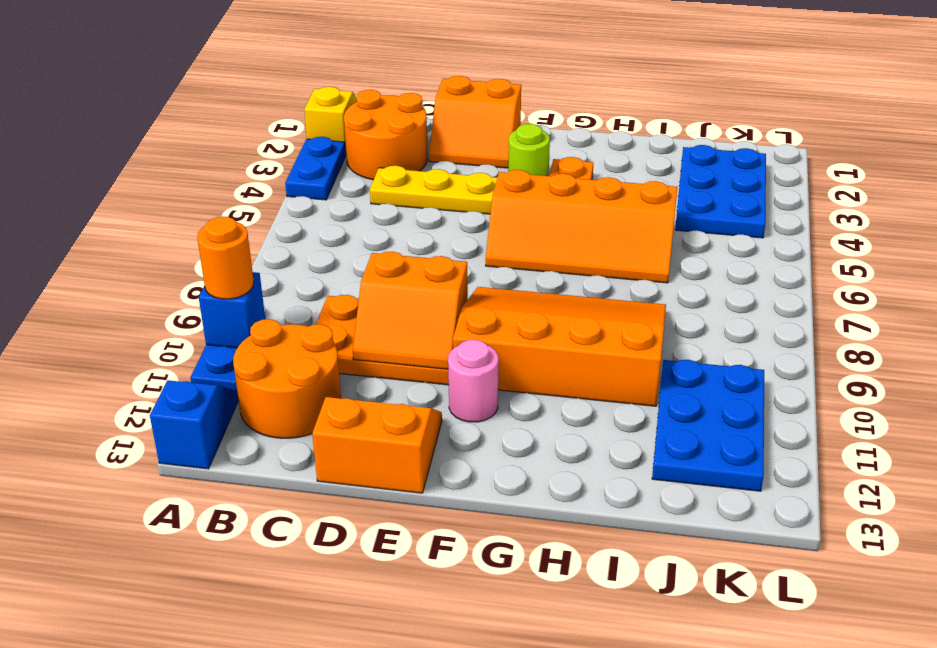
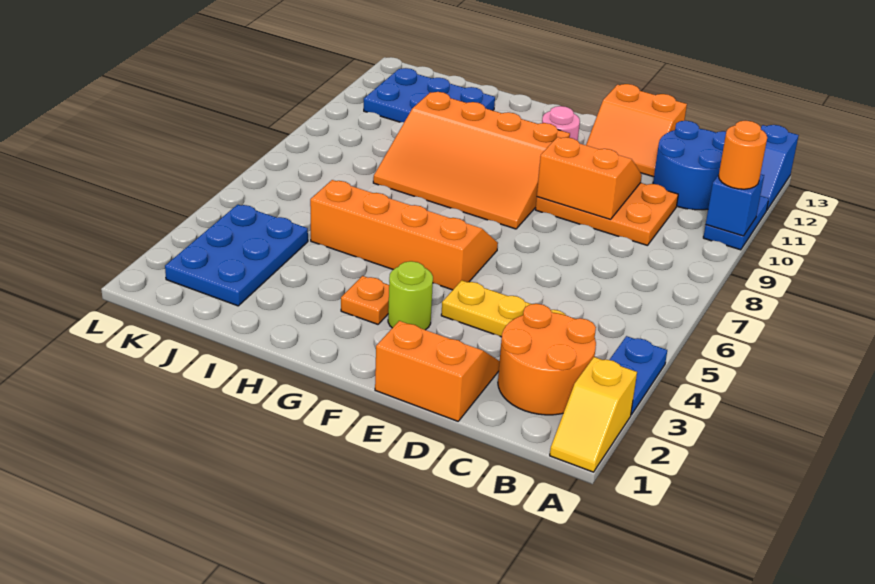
orange 2x2 round brick [233,319,341,438] -> blue 2x2 round brick [653,121,726,210]
blue 2x3 plate [652,360,764,491] -> blue 2x3 plate turned to [364,68,495,122]

